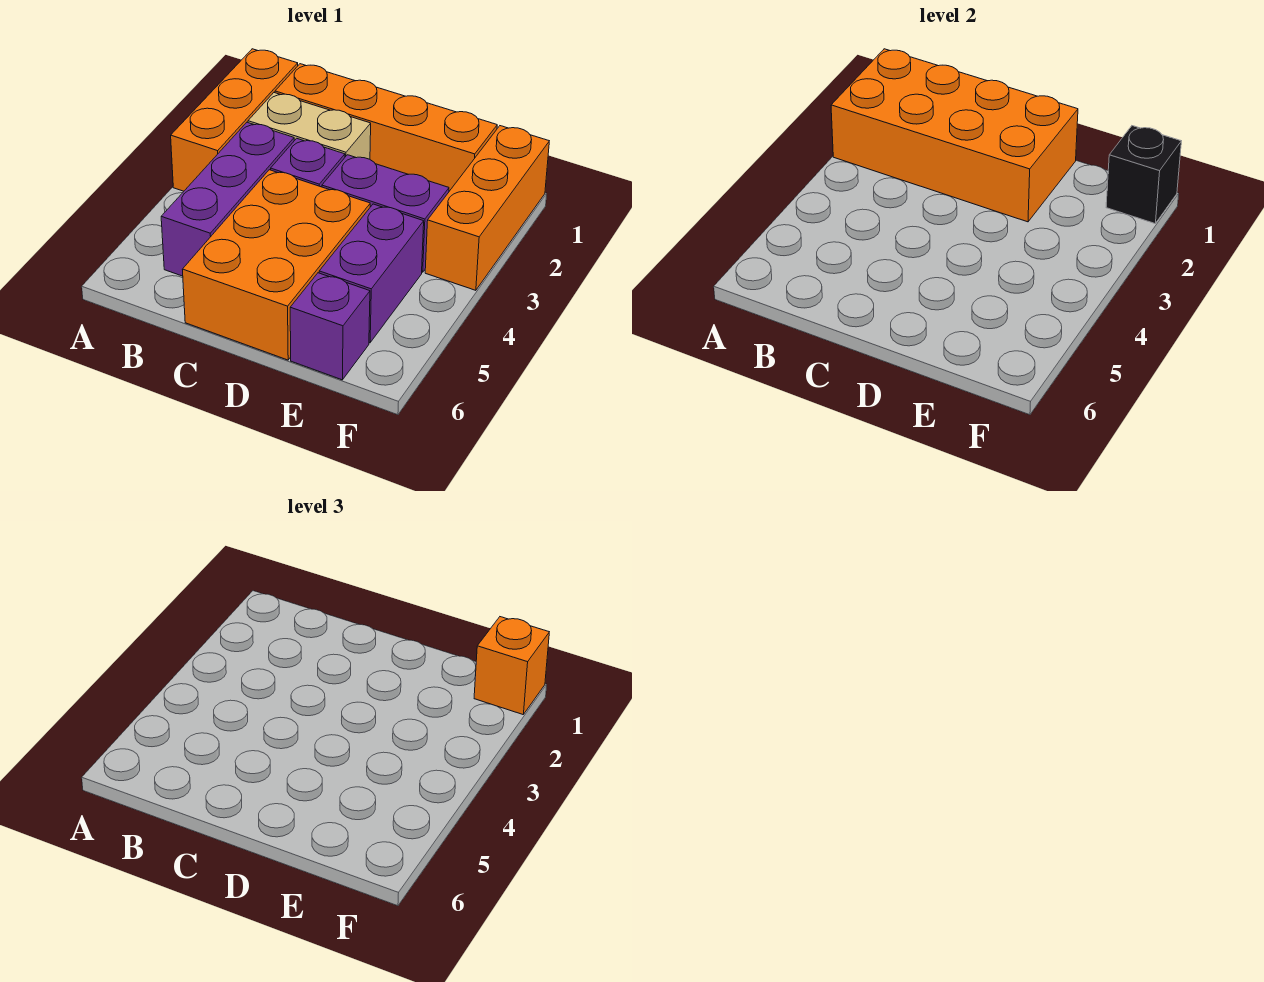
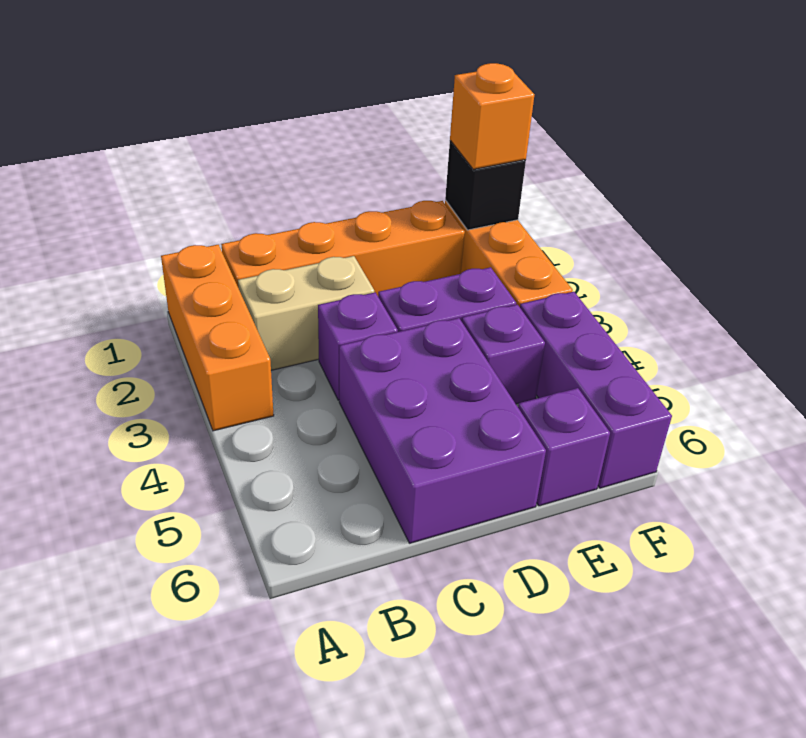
orange 2x4 brick [831,49,1078,222] -> none
purple 1x3 brick [161,122,294,276] -> purple 1x3 brick moved to [520,292,672,488]
orange 2x3 brick [182,170,370,360] -> purple 2x3 brick [339,318,546,543]
purple 1x2 brick [319,204,424,343] -> purple 1x1 brick [462,305,545,404]

